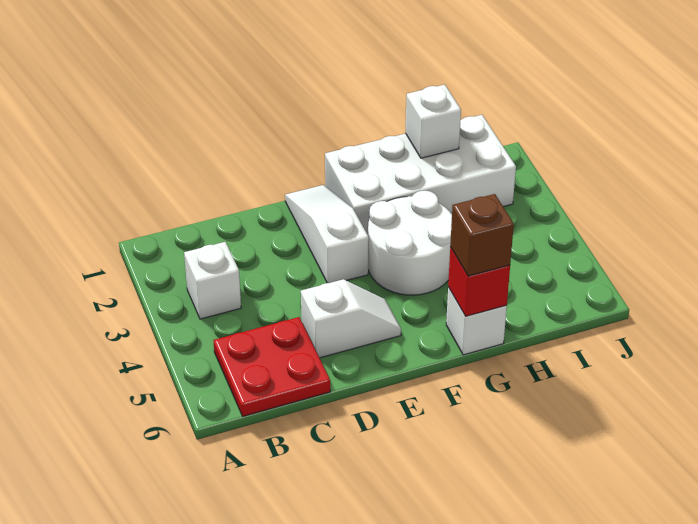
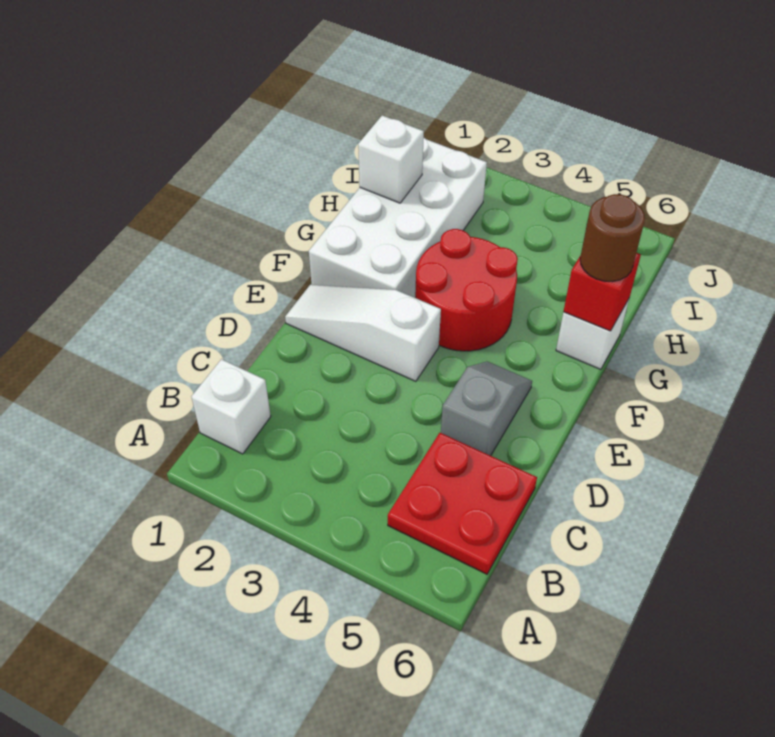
white 1x1 brick [184,242,241,319] -> white 1x1 brick moved to [191,359,271,454]
white 1x2 slope [301,279,401,358] -> grey 1x2 slope [441,361,532,456]
white 2x2 round brick [368,191,452,295] -> red 2x2 round brick [415,229,518,351]
brown 1x1 brick [450,194,514,276] -> brown 1x1 round brick [580,194,645,282]

